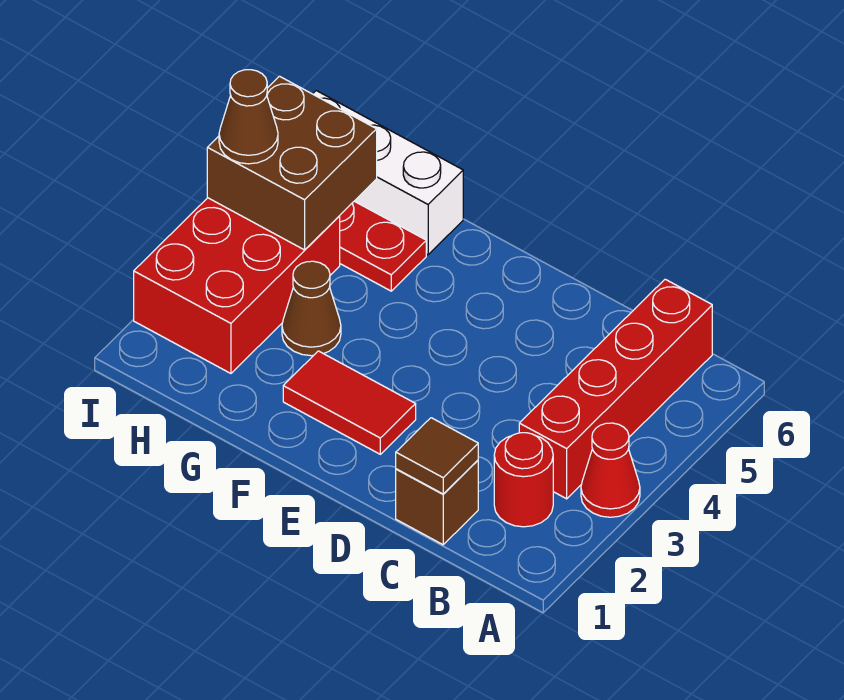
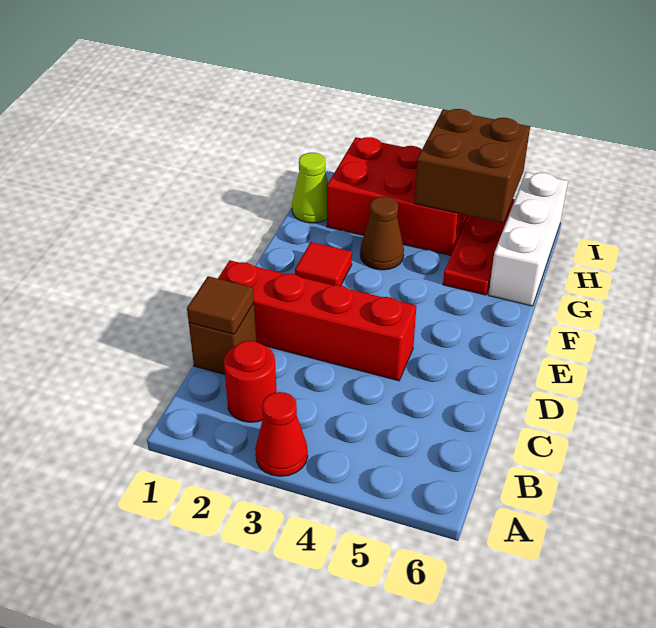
red 1x4 brick [519,279,712,499] -> red 1x4 brick moved to [218,260,416,381]
red 1x2 tile [283,351,416,454] -> red 1x1 tile [295,242,352,286]
none -> lime 1x1 cone [292,153,328,223]
brown 1x1 cone [219,70,278,164] -> none

